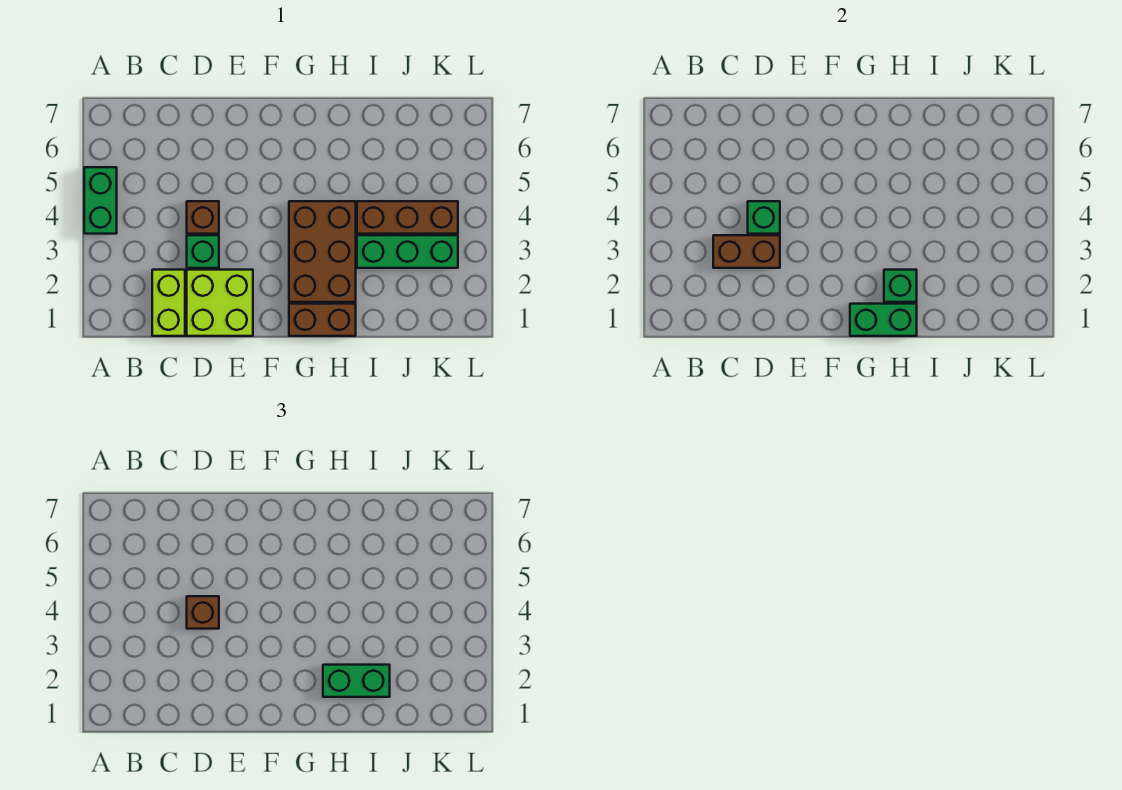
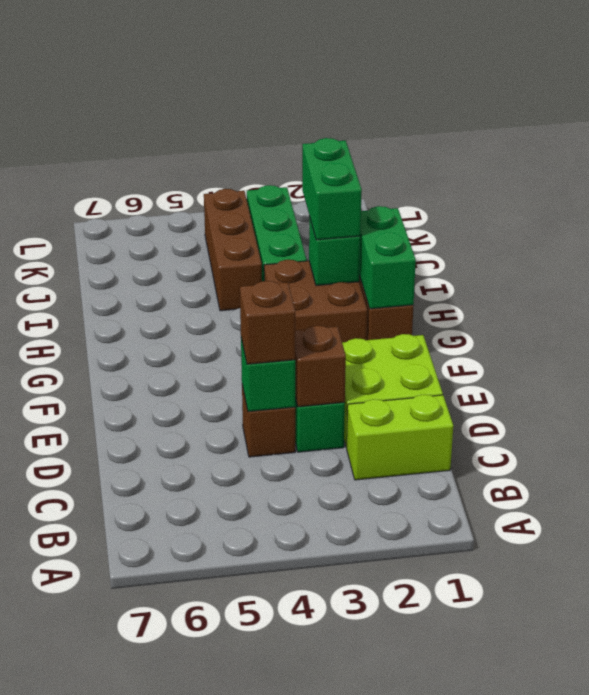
green 1x2 brick [84,167,117,234] -> none
brown 1x2 brick [713,235,780,268] -> brown 1x1 brick [295,326,346,407]
brown 2x3 brick [289,201,356,302] -> brown 2x2 brick [264,260,367,342]

